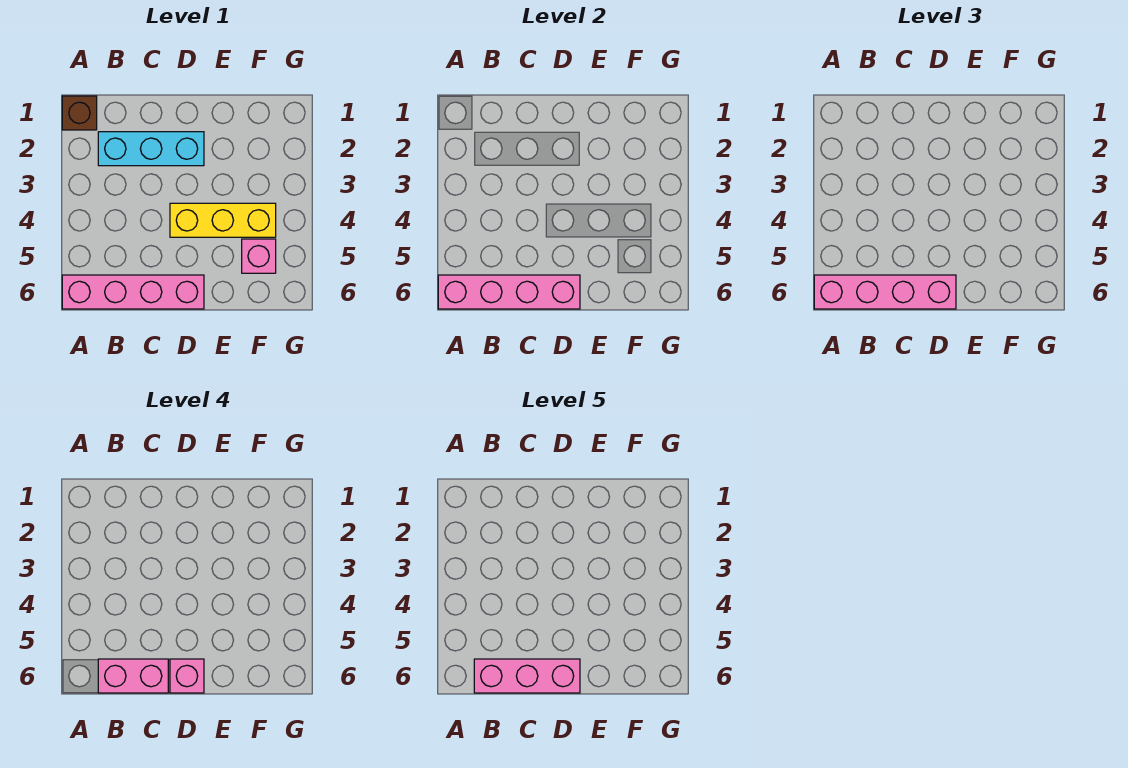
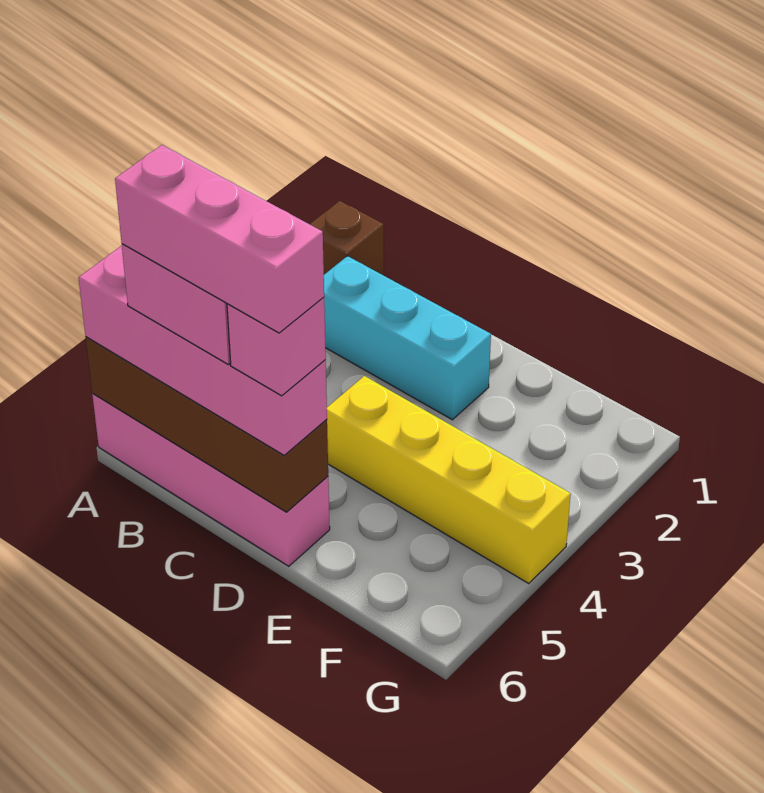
pink 1x4 brick [438,275,580,309] -> brown 1x4 brick [86,337,328,512]
yellow 1x3 brick [170,203,276,237] -> yellow 1x4 brick [327,376,571,583]
pink 1x1 brick [242,239,276,273] -> none

